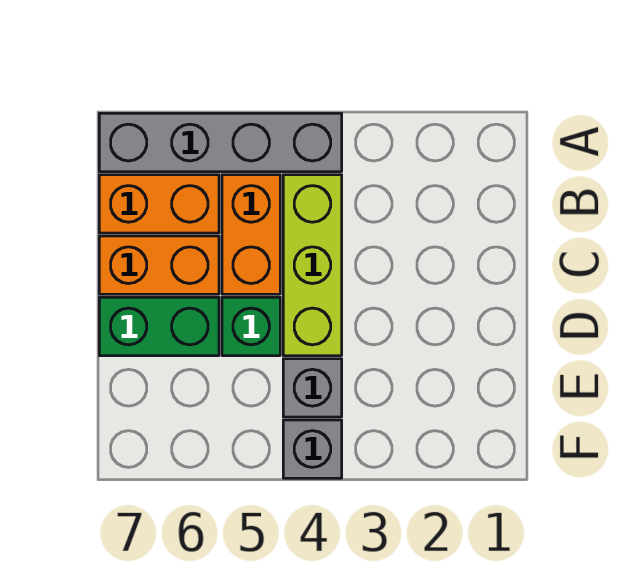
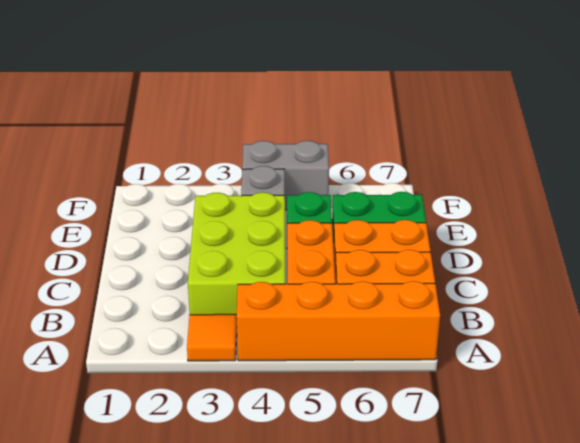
none -> orange 1x1 tile [187,314,237,361]
grey 1x4 brick [99,113,342,172] -> orange 1x4 brick [236,281,440,361]
lime 1x3 brick [283,175,342,356] -> lime 2x3 brick [188,192,285,318]
grey 1x1 brick [283,420,342,478] -> grey 1x2 brick [242,141,329,210]

